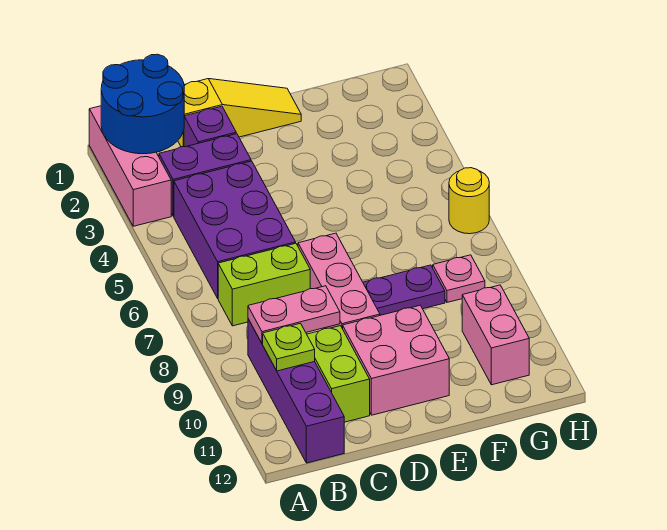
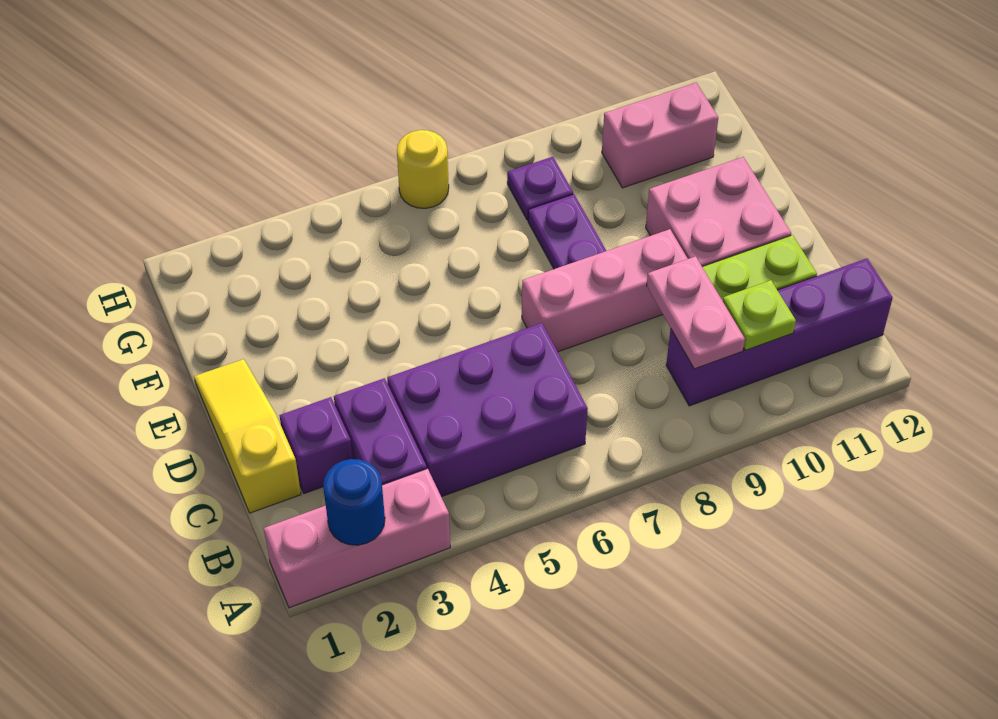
blue 2x2 round brick [101,54,184,154] -> blue 1x1 round brick [323,459,385,545]
lime 1x2 brick [218,243,310,326] -> none
pink 1x1 plate [433,255,485,302] -> purple 1x1 plate [507,157,573,220]

